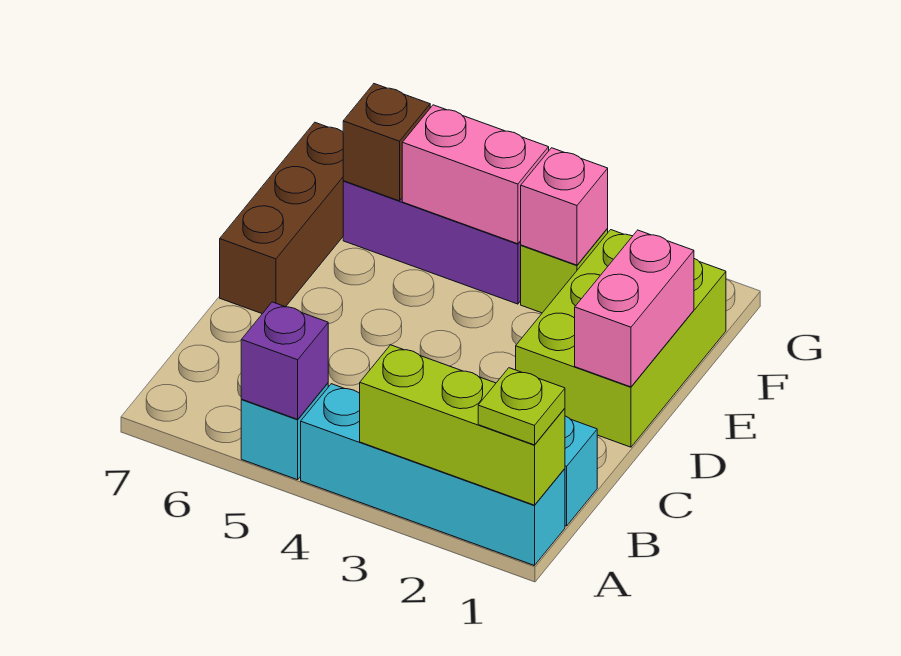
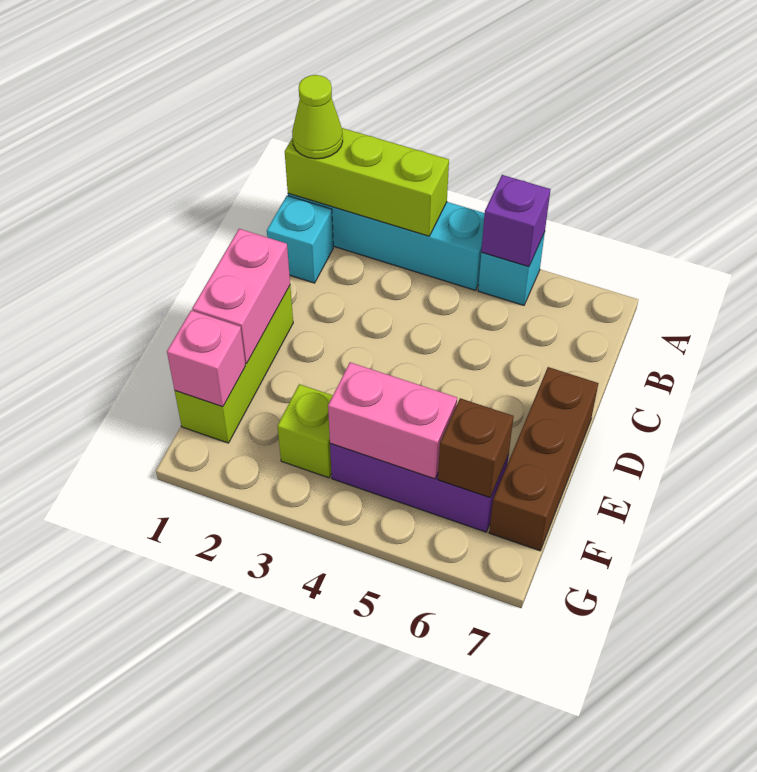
lime 1x1 plate [478,368,565,445] -> lime 1x1 cone [292,75,343,159]
lime 2x3 brick [516,230,726,447] -> lime 1x3 brick [175,286,293,443]
pink 1x1 brick [521,148,608,265] -> pink 1x1 brick moved to [167,310,245,407]

